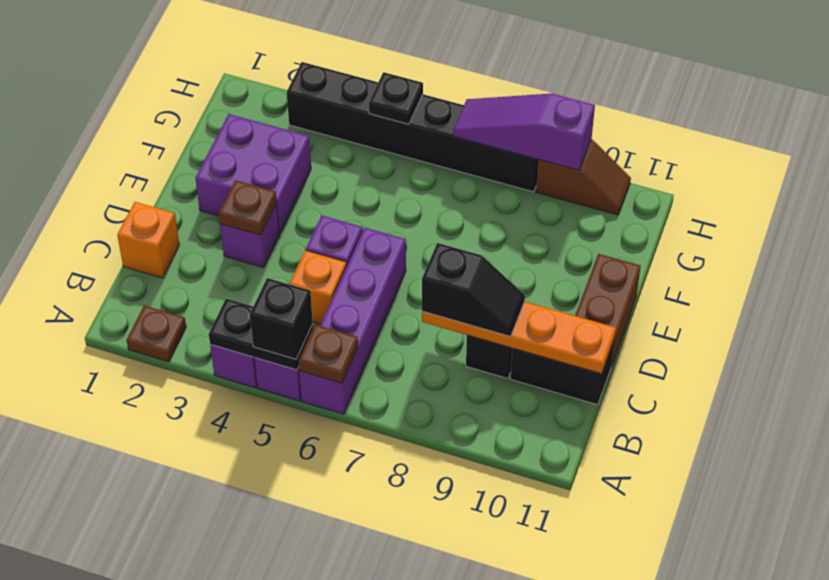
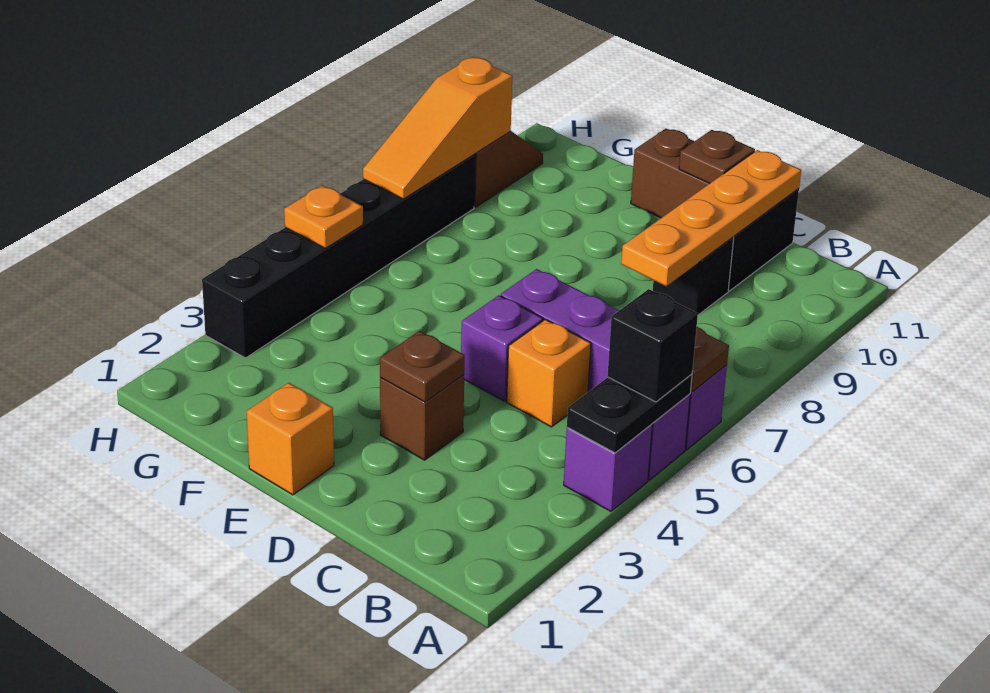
brown 1x1 plate [127,306,186,362] -> brown 1x1 plate moved to [679,130,755,183]
orange 1x1 brick [117,202,179,278] -> orange 1x1 brick moved to [247,383,334,495]
black 1x2 slope [422,243,525,336] -> none
purple 1x1 brick [220,203,279,268] -> brown 1x1 brick [380,375,464,460]
purple 2x2 brick [195,114,311,233] -> none
black 1x1 plate [369,72,423,124] -> orange 1x1 plate [284,185,363,248]
purple 1x3 slope [453,93,595,170] -> orange 1x3 slope [363,57,512,199]

